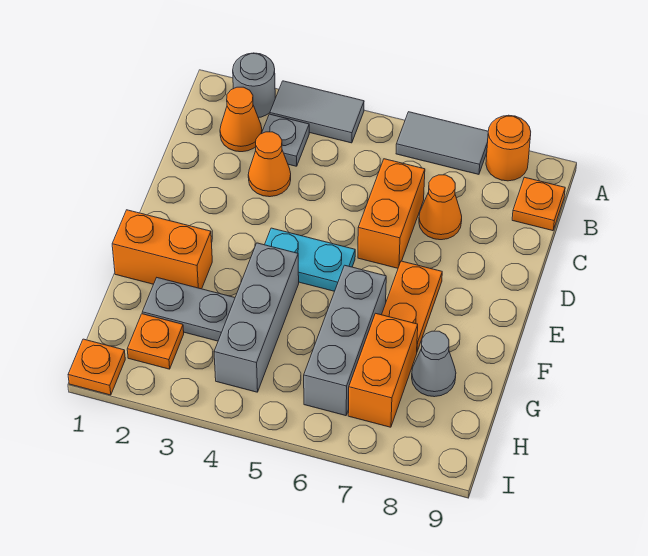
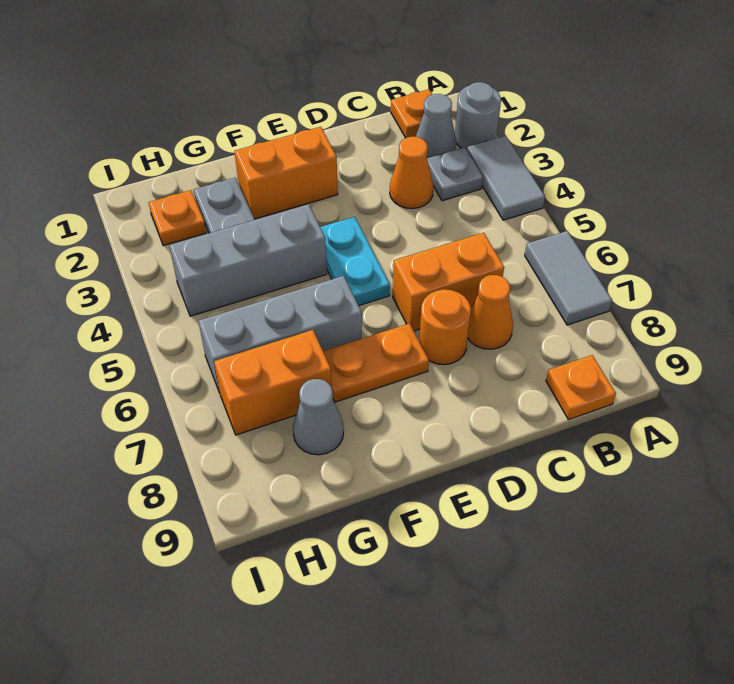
orange 1x1 round brick [486,115,531,181] -> orange 1x1 round brick moved to [419,289,471,365]
orange 1x1 cone [220,87,262,152] -> grey 1x1 cone [416,94,456,158]
orange 1x2 brick [112,210,212,289] -> orange 1x2 brick turned to [234,127,338,219]
orange 1x1 plate [68,339,125,395] -> orange 1x1 plate moved to [391,89,432,138]

